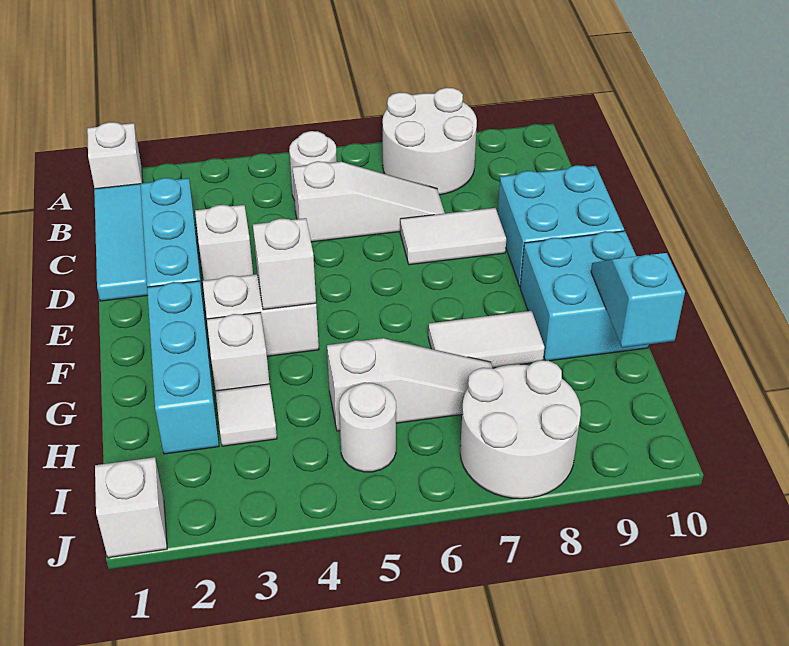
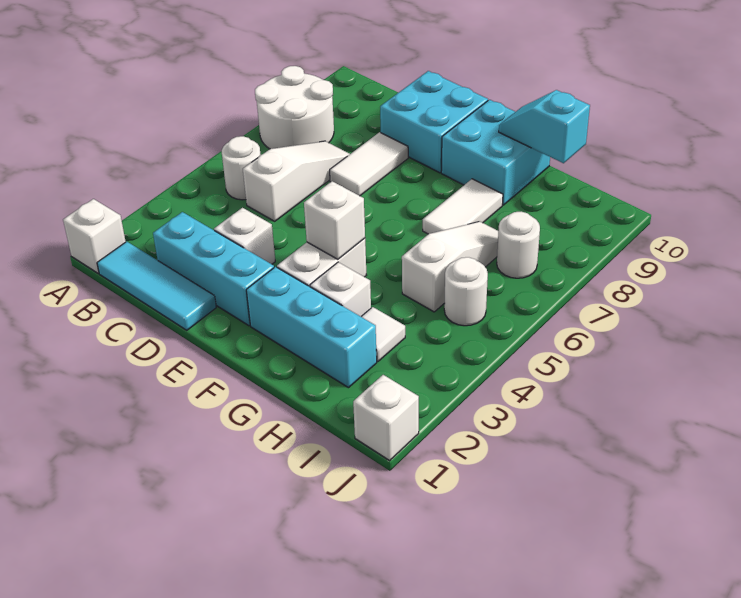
white 2x2 round brick [460,360,581,499] -> white 1x1 round brick [497,212,540,278]

